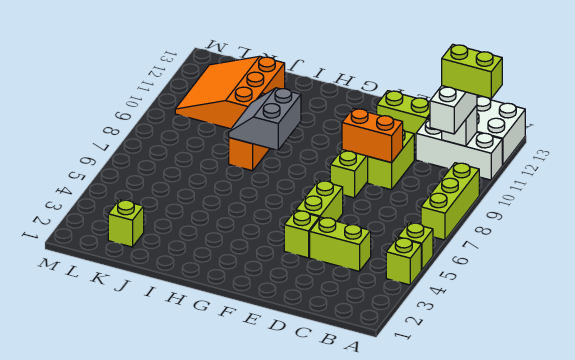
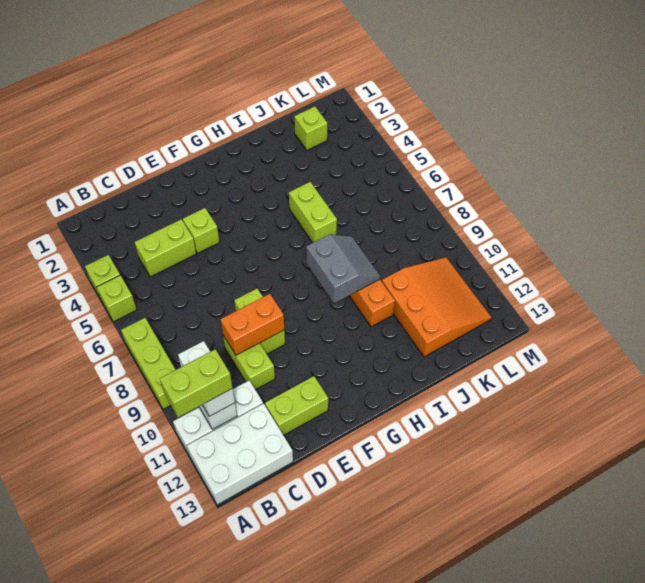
lime 1x2 brick [296,180,343,221] -> lime 1x2 brick moved to [289,182,337,243]

